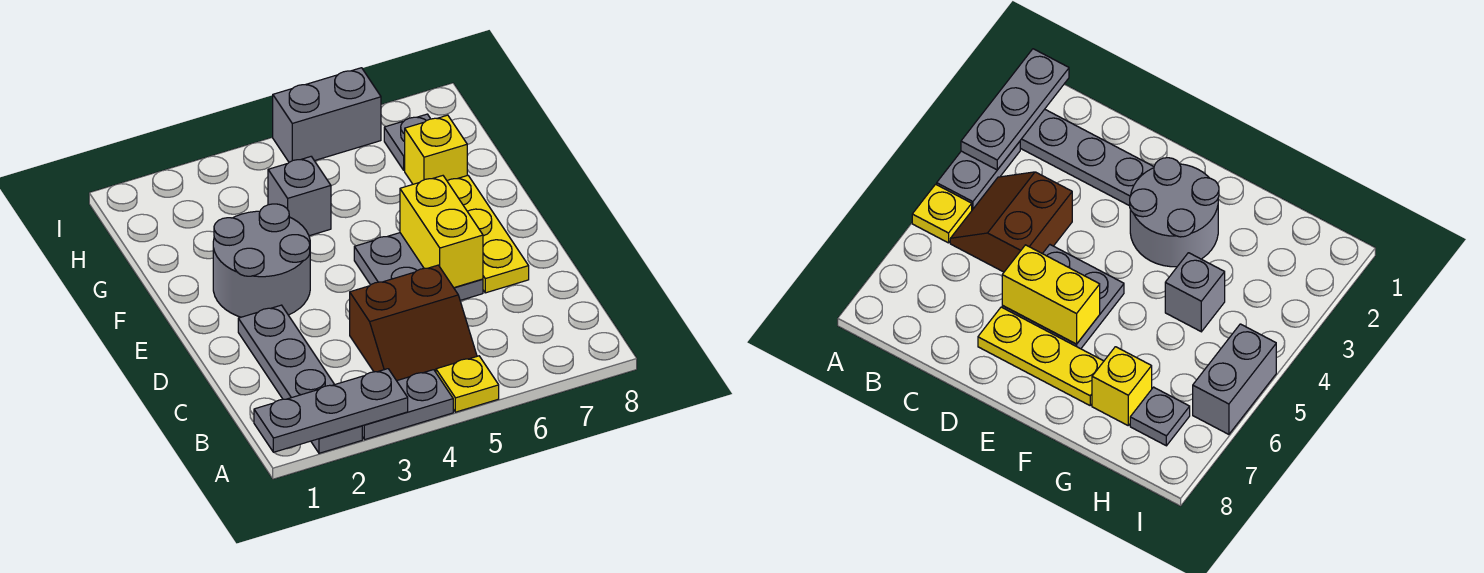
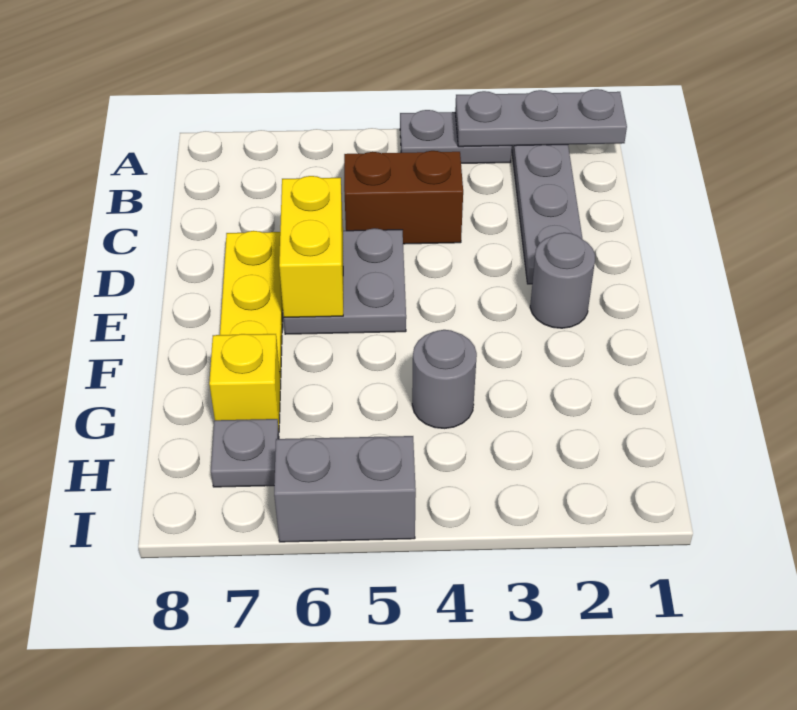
yellow 1x1 plate [436,356,499,412] -> none
grey 2x2 round brick [213,204,310,317] -> grey 1x1 round brick [530,233,595,328]
grey 1x1 brick [268,157,331,236] -> grey 1x1 round brick [412,330,477,428]

